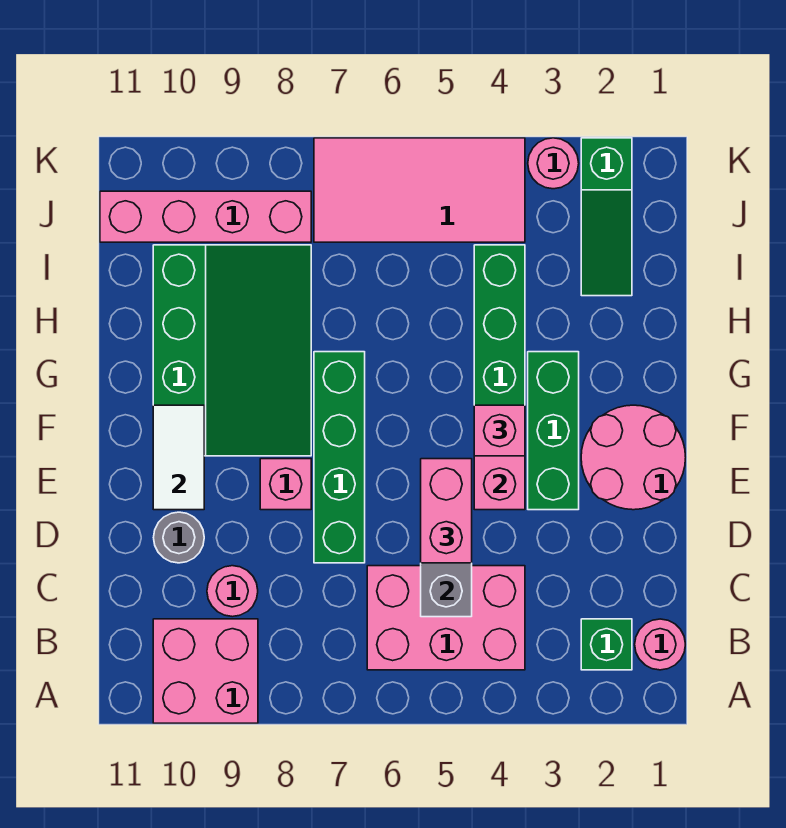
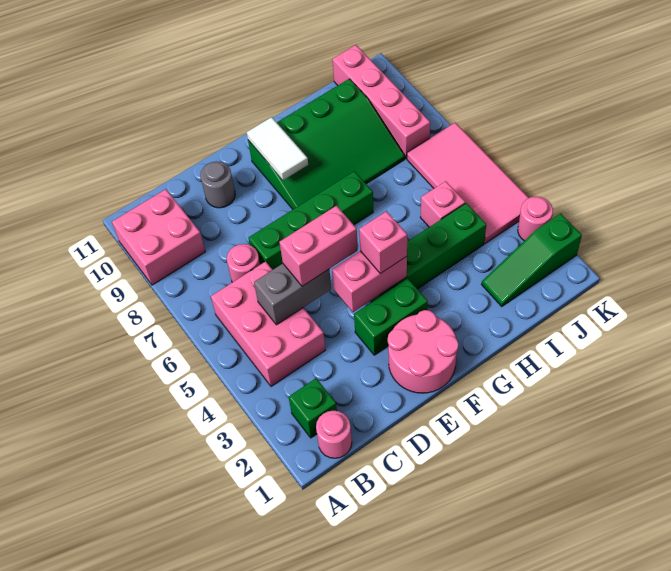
pink 1x1 round brick [207,566,258,617] -> pink 1x1 round brick moved to [227,244,260,282]
green 1x3 brick [528,352,579,510] -> green 1x2 brick [354,278,428,355]
pink 1x1 brick [260,459,311,510] -> pink 1x1 brick moved to [420,181,465,227]
white 1x2 tile [153,405,204,510] -> white 1x2 tile turned to [247,117,308,180]

